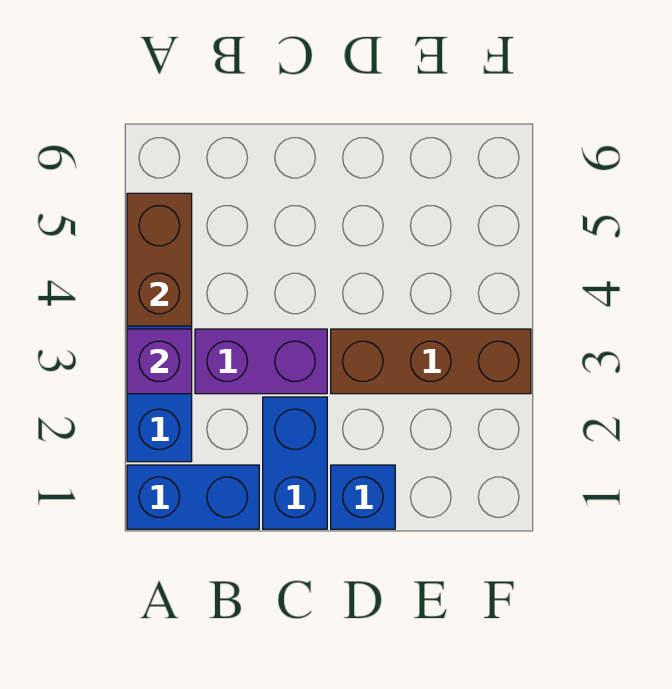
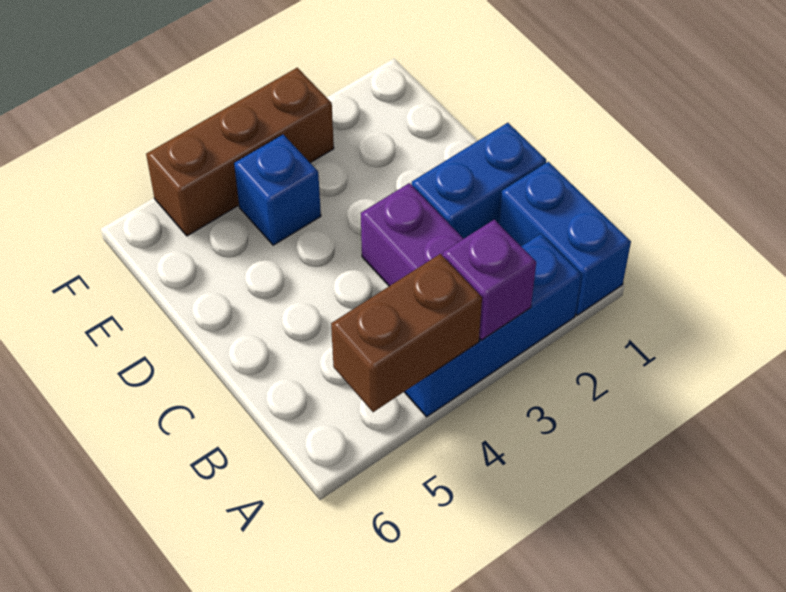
blue 1x1 brick [331,465,395,529] -> blue 1x1 brick moved to [234,135,321,245]
brown 1x3 brick [331,329,531,394] -> brown 1x3 brick turned to [146,68,334,236]

